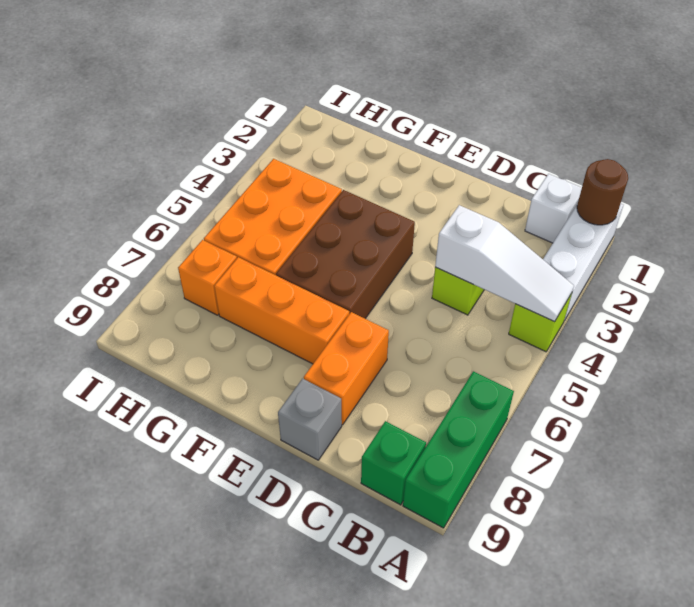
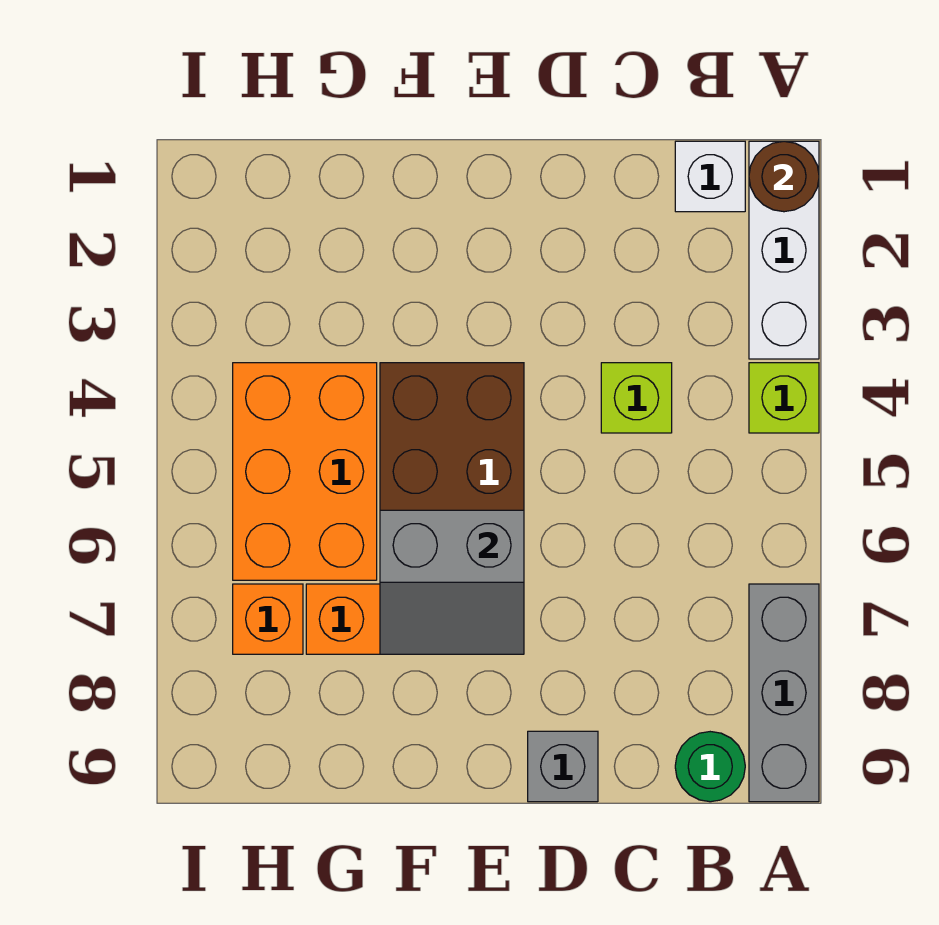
white 1x3 slope [435,205,574,322] -> none
green 1x3 brick [403,371,514,528] -> grey 1x3 brick [749,584,819,802]
green 1x1 brick [361,421,426,505] -> green 1x1 round brick [675,732,745,802]
orange 1x2 brick [304,312,389,425] -> none
none -> grey 2x2 slope [380,510,524,654]

